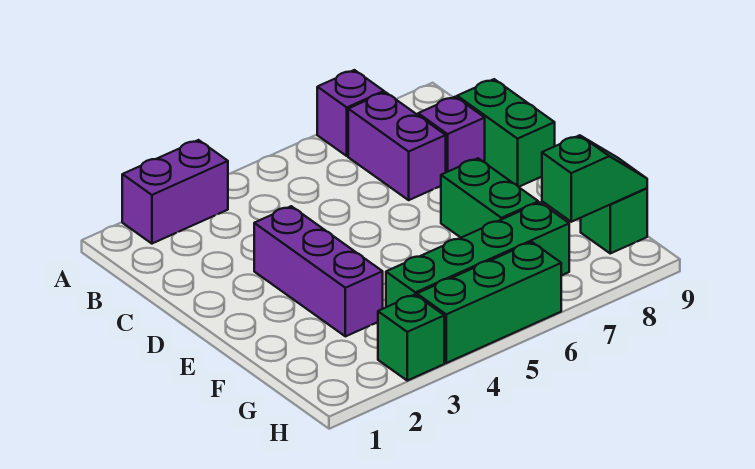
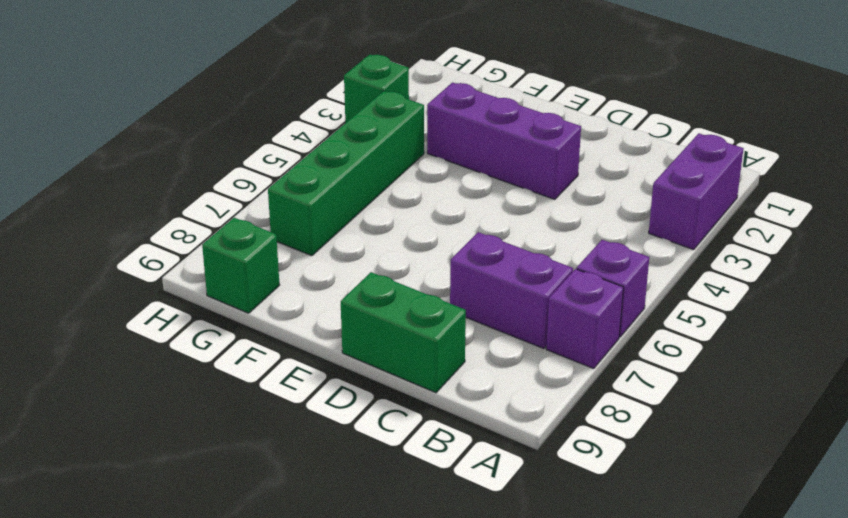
purple 1x1 brick [418,97,485,172] -> purple 1x1 brick moved to [577,240,649,337]
green 1x2 brick [441,158,538,238] -> none
green 1x2 slope [542,135,647,222] -> none
green 1x3 brick [417,242,561,363] -> none

